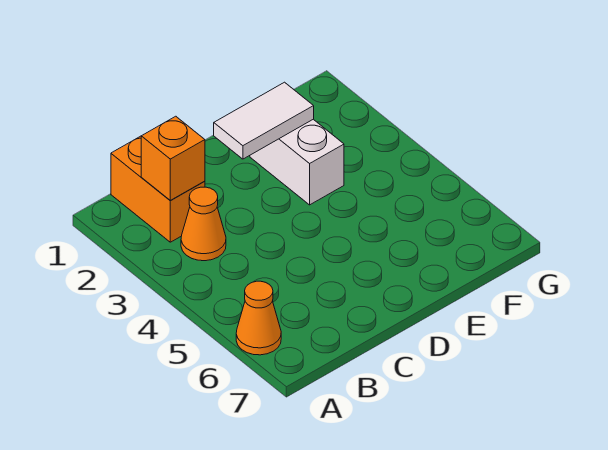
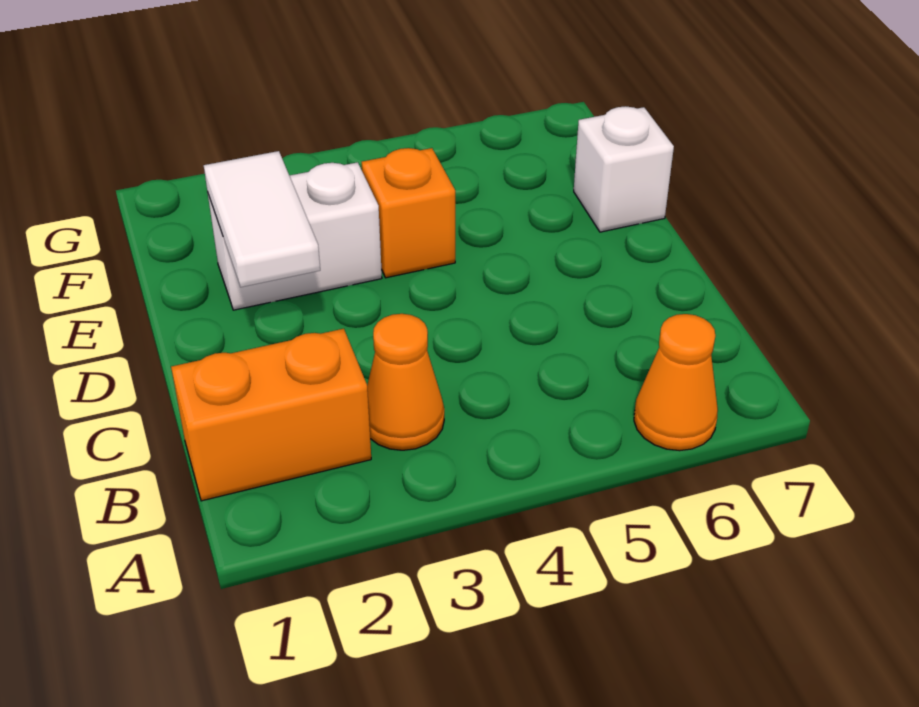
orange 1x1 brick [141,116,205,200] -> orange 1x1 brick moved to [362,148,455,278]
none -> white 1x1 brick [574,106,674,232]

